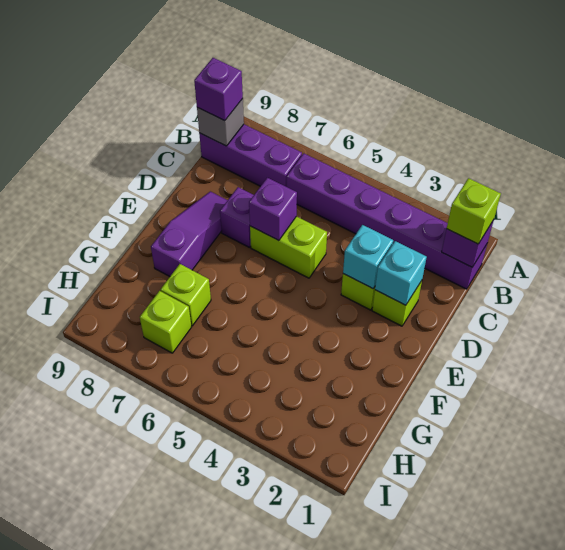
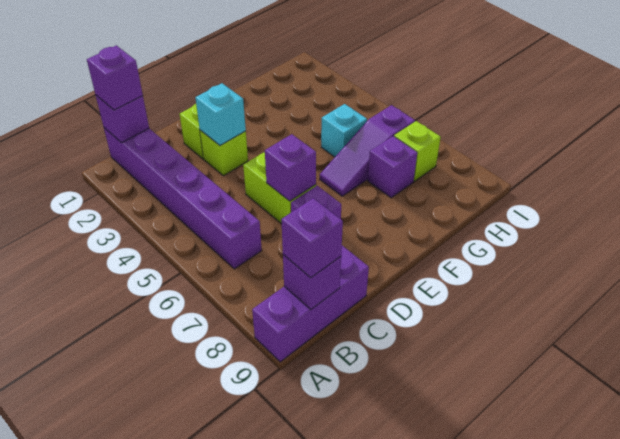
lime 1x1 brick [447,178,501,244] -> purple 1x1 brick [87,45,143,110]
purple 1x3 brick [199,124,302,187] -> purple 1x3 brick turned to [252,246,369,362]
grey 1x1 brick [197,99,244,146] -> purple 1x1 brick [283,255,341,309]
cyan 1x1 brick [375,241,427,305] -> cyan 1x1 brick moved to [321,104,367,157]
purple 1x3 slope [151,191,228,277] -> purple 1x3 slope moved to [320,105,415,196]
lime 1x1 brick [161,264,211,326] -> purple 1x1 brick [368,136,417,198]

